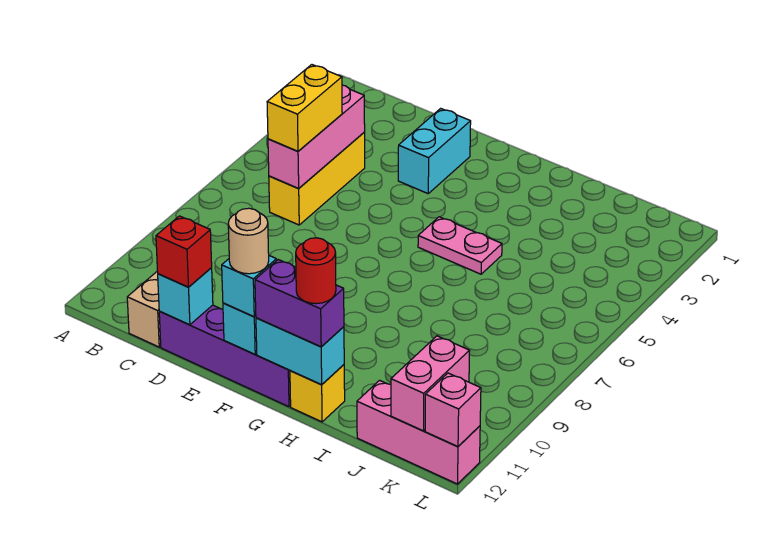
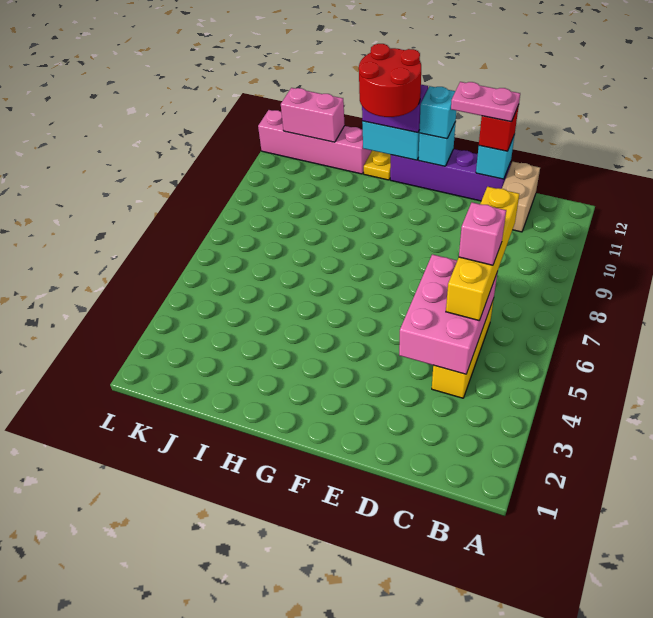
pink 1x3 brick [268,85,365,189] -> pink 2x3 brick [399,254,498,374]
yellow 1x2 brick [267,65,342,151] -> yellow 1x4 brick [446,187,519,320]
cyan 1x2 brick [398,108,471,193] -> none
tan 1x1 round brick [228,208,269,274] -> none
pink 1x2 plate [418,217,502,274] -> pink 1x2 plate moved to [451,82,520,122]
yellow 1x1 brick [290,365,345,422] -> yellow 1x1 plate [364,151,391,180]
red 1x1 round brick [296,238,336,304] -> red 2x2 round brick [359,44,421,117]
pink 1x3 brick [357,380,480,484] -> pink 1x4 brick [258,110,371,174]
pink 1x2 brick [391,336,470,431] -> pink 1x2 brick turned to [281,88,345,142]
pink 1x1 brick [425,373,481,446] -> pink 1x1 brick moved to [459,202,506,265]

